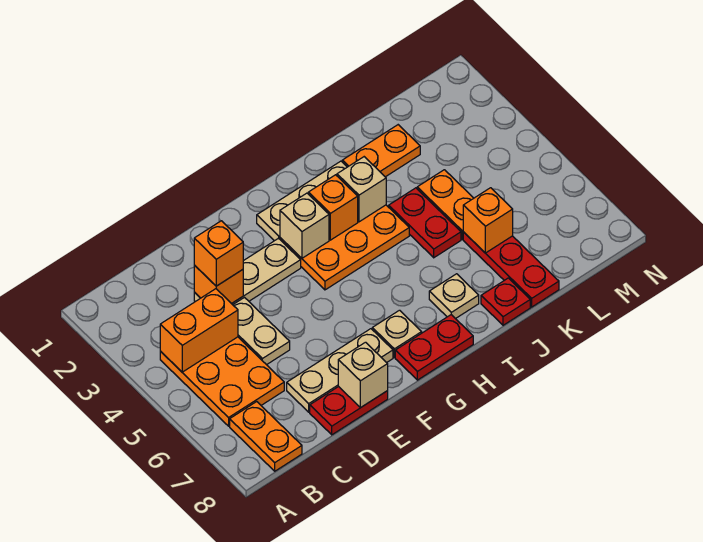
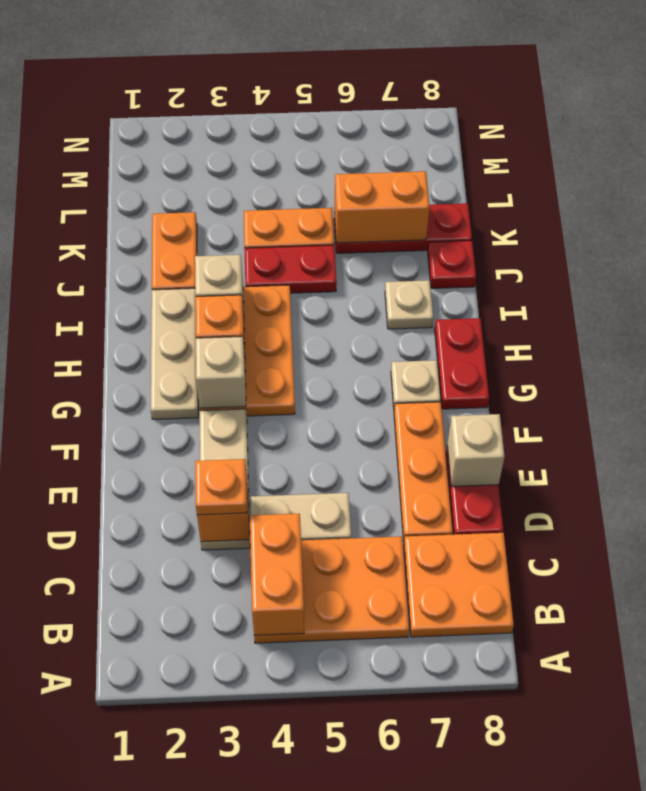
orange 1x2 plate [230,402,302,471] -> orange 2x2 plate [404,533,514,637]
orange 1x1 brick [194,221,243,286] -> orange 1x1 plate [195,459,247,515]
tan 1x3 plate [287,329,393,412] -> orange 1x3 plate [394,402,453,541]
orange 1x1 brick [463,188,513,253] -> orange 1x2 brick [335,171,430,243]

